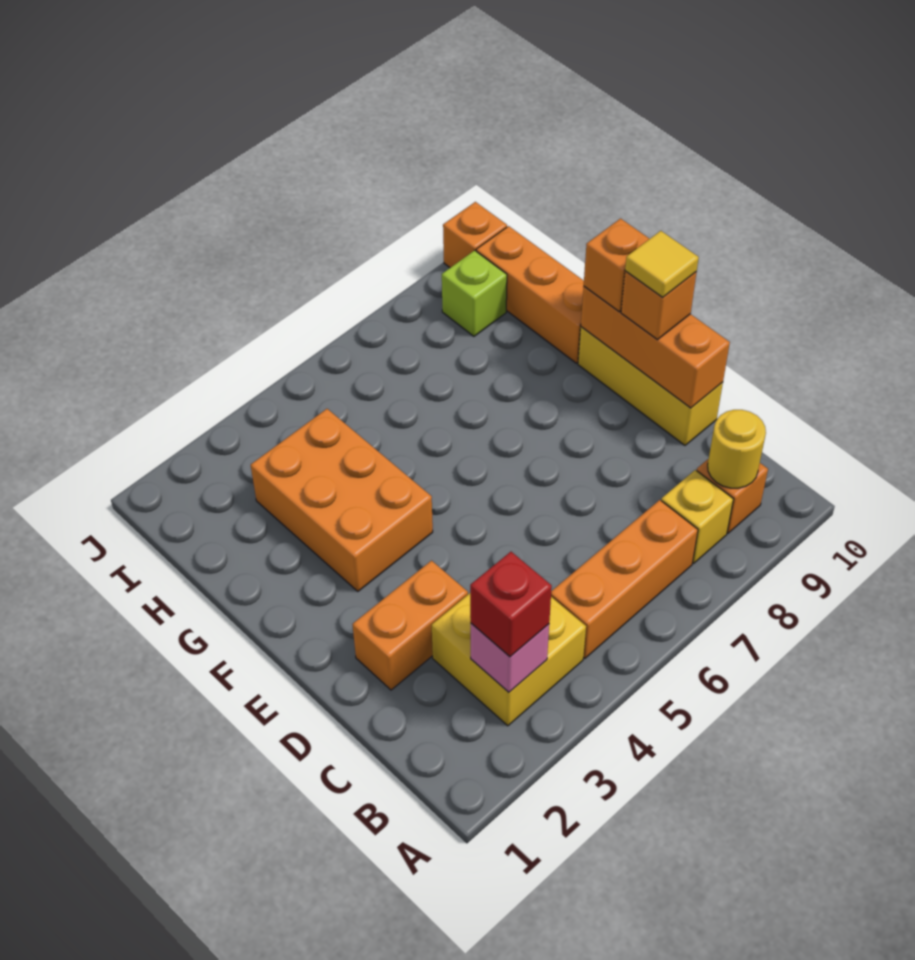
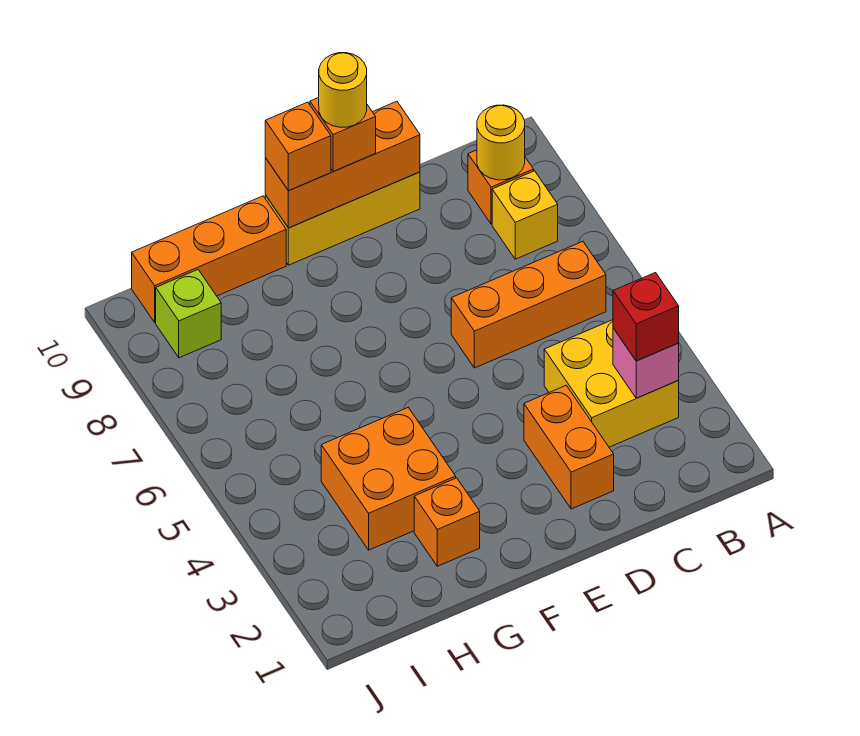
orange 1x3 brick [551,500,698,658] -> orange 1x3 brick turned to [451,241,606,368]
yellow 1x1 tile [625,231,699,297] -> yellow 1x1 round brick [319,53,367,127]
orange 2x3 brick [251,409,433,591] -> orange 2x2 brick [321,408,456,550]
orange 1x1 brick [443,202,507,268] -> orange 1x1 brick moved to [414,478,480,566]

